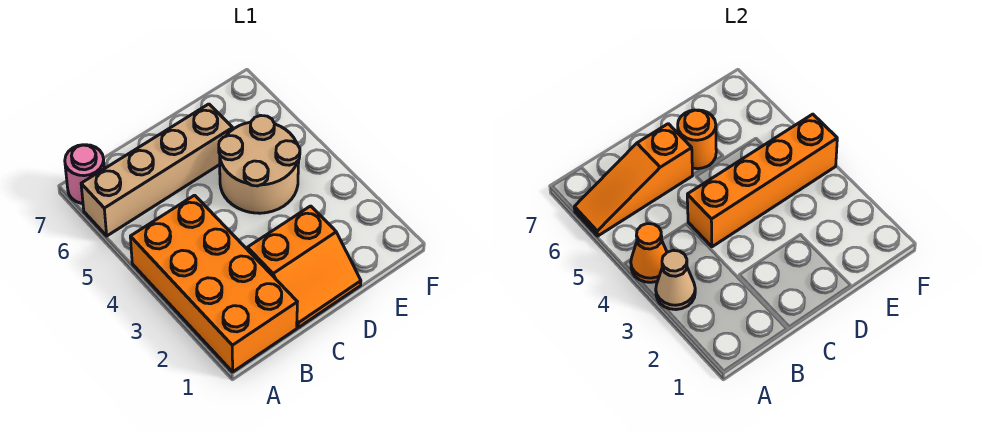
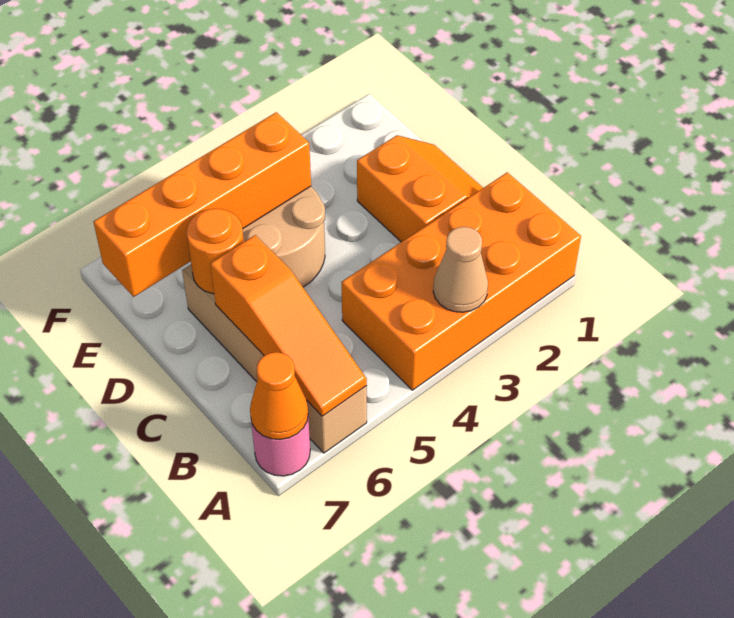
orange 1x1 cone [631,224,667,282] -> orange 1x1 cone moved to [250,352,308,440]
orange 1x4 brick [687,114,837,247] -> orange 1x4 brick turned to [93,112,311,297]

